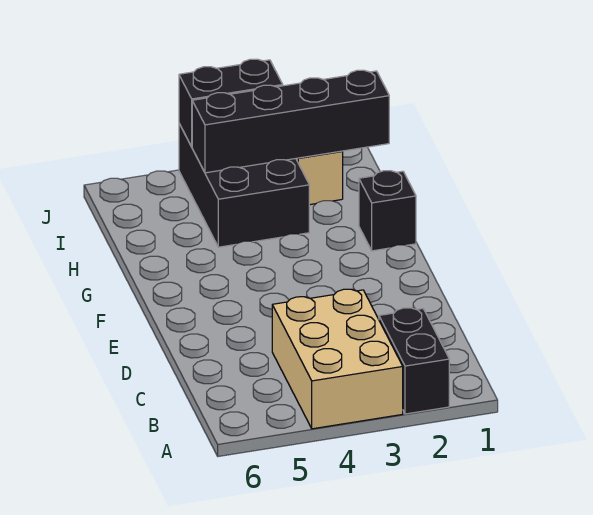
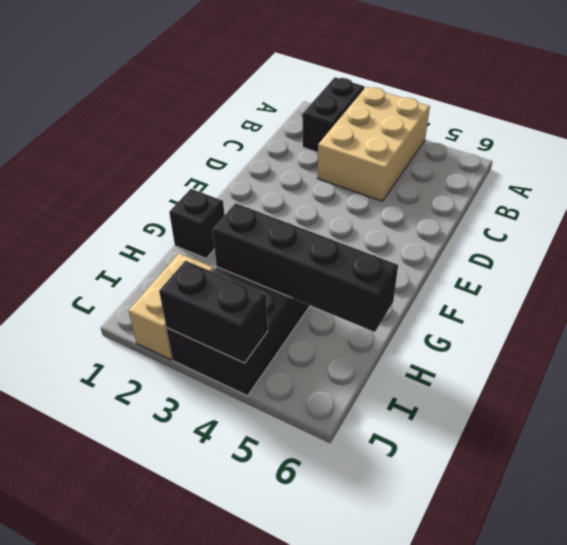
black 1x4 brick [192,70,389,173] -> black 1x4 brick moved to [213,203,398,332]

